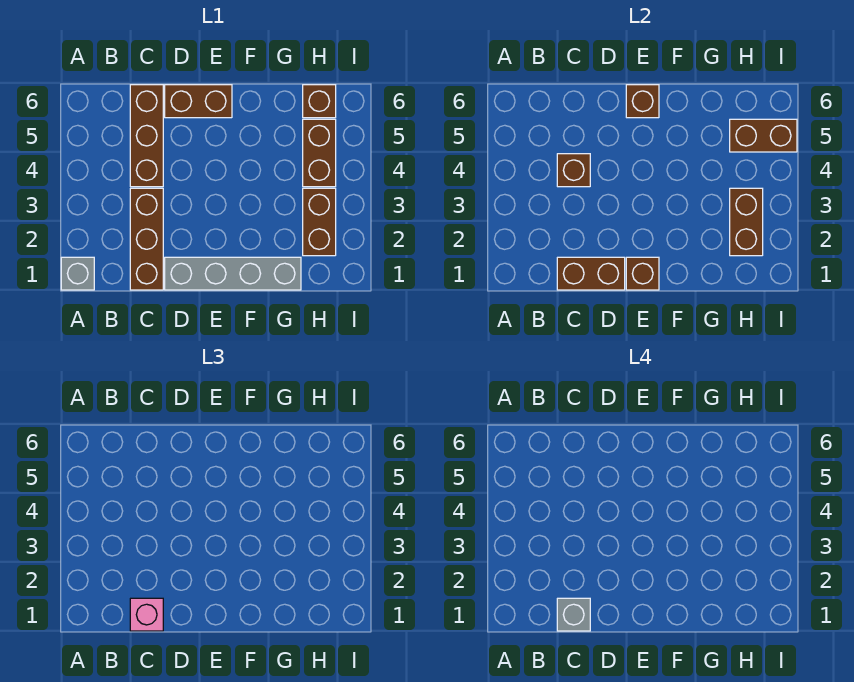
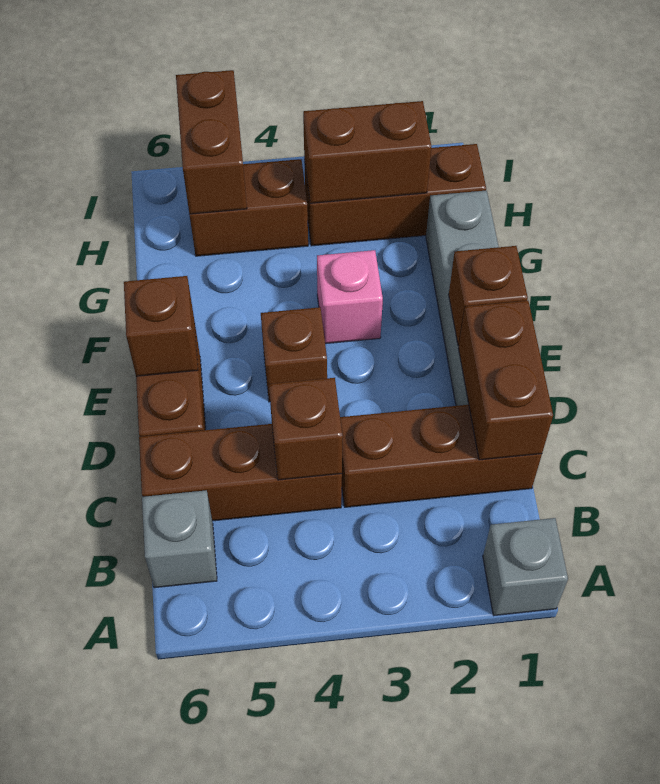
pink 1x1 brick [130,598,163,631] -> pink 1x1 brick moved to [317,250,383,344]
grey 1x1 brick [557,598,590,631] -> grey 1x1 brick moved to [142,490,217,588]
brown 1x2 brick [303,188,336,256] -> brown 1x3 brick [304,144,486,246]
brown 1x1 brick [303,85,336,118] -> brown 1x1 brick moved to [261,307,327,402]

